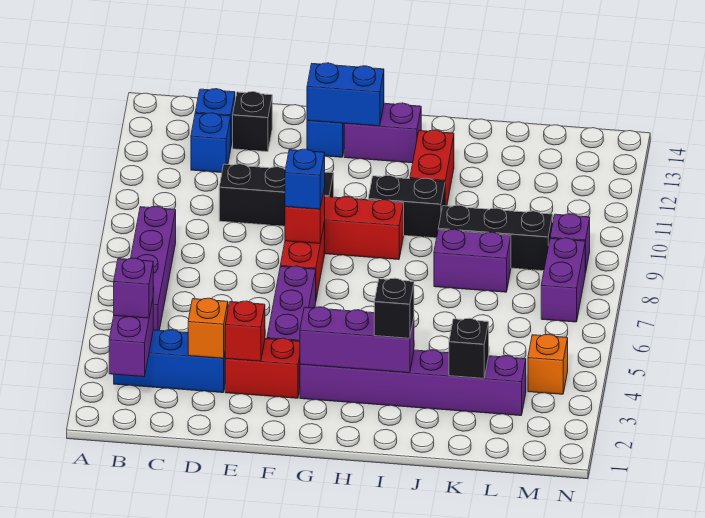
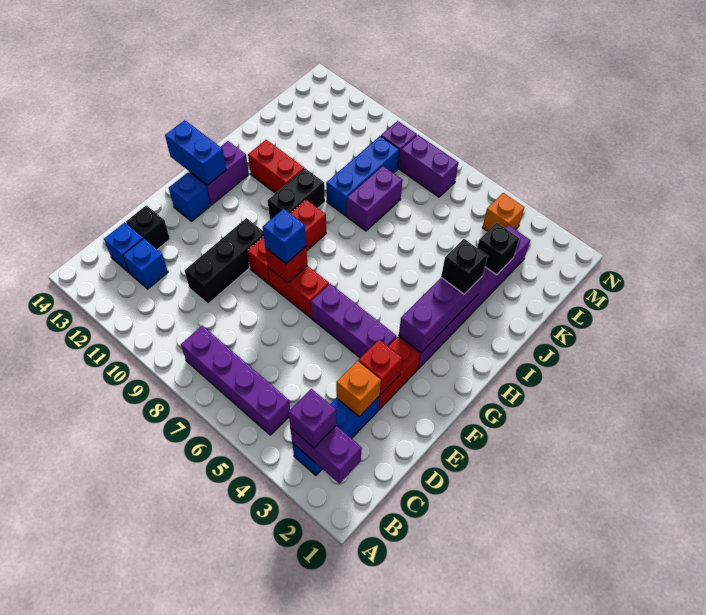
blue 1x2 brick [307,63,384,126] -> blue 1x2 brick turned to [165,120,226,185]
black 1x3 brick [438,205,553,271] -> blue 1x3 brick [326,136,399,216]

